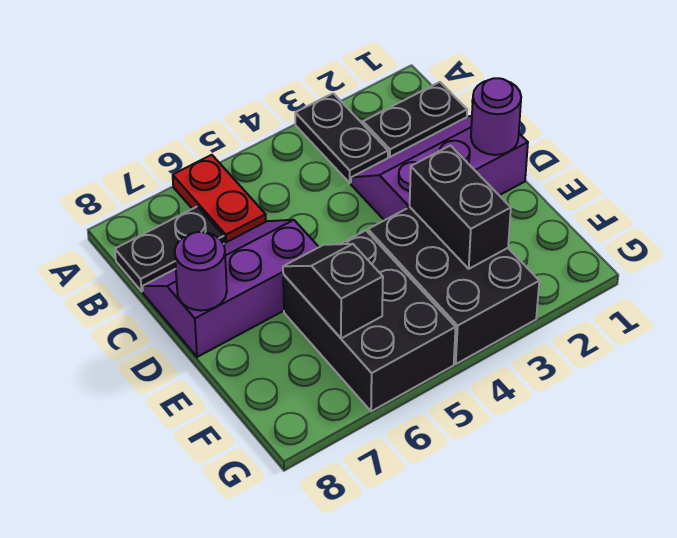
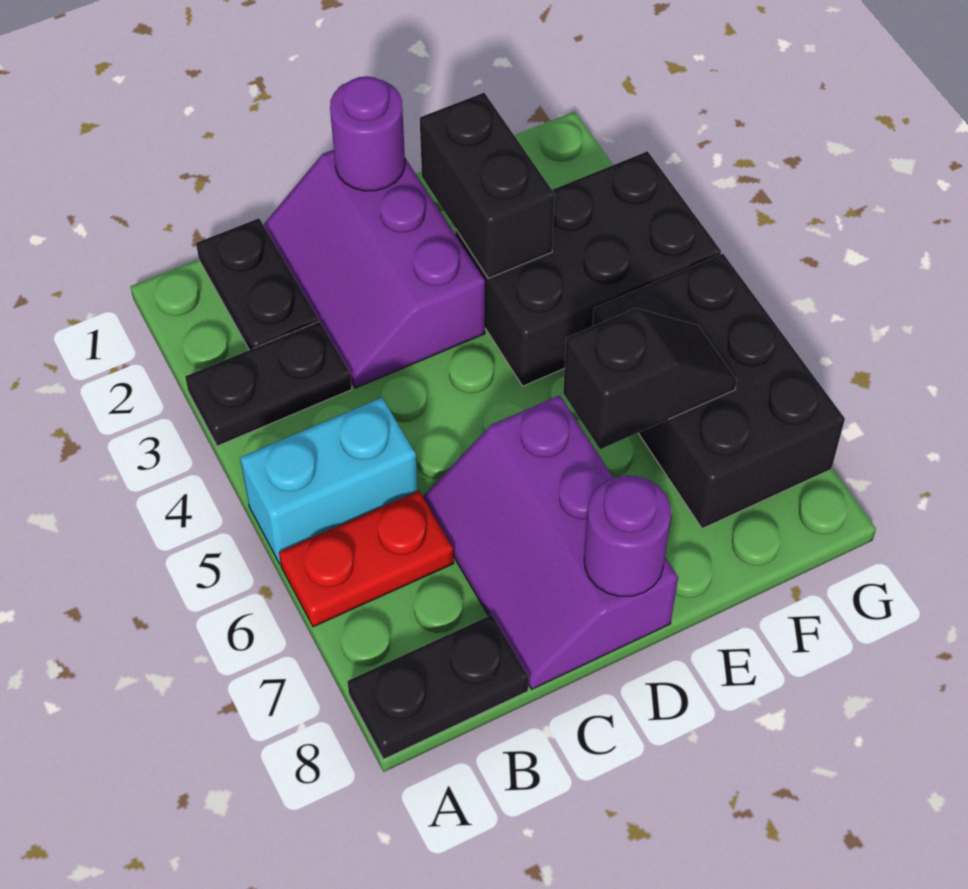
none -> cyan 1x2 brick [240,397,418,564]
black 1x2 plate [115,206,224,291] -> black 1x2 plate turned to [347,615,529,759]
black 1x2 brick [410,146,511,269] -> black 1x2 brick turned to [420,93,555,278]
black 2x3 brick [283,230,456,411] -> black 2x3 brick turned to [593,254,845,529]
black 1x2 slope [283,244,383,338] -> black 1x2 slope turned to [563,308,737,449]

